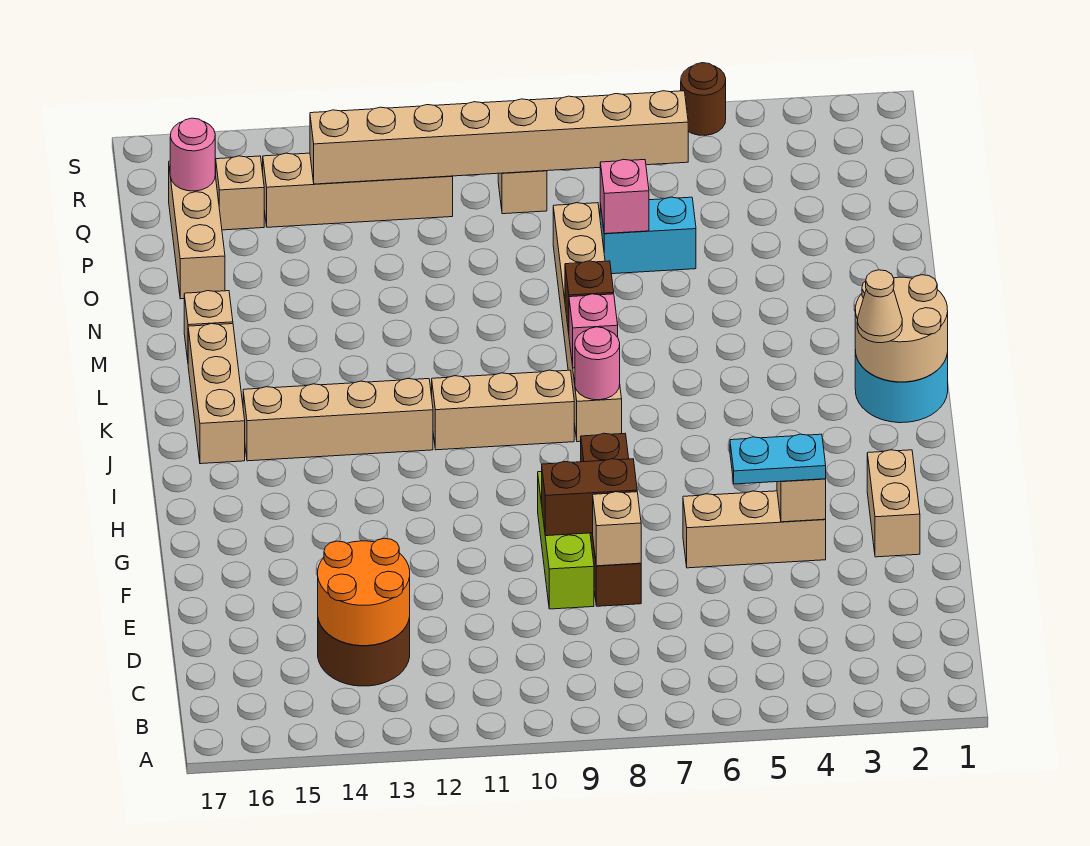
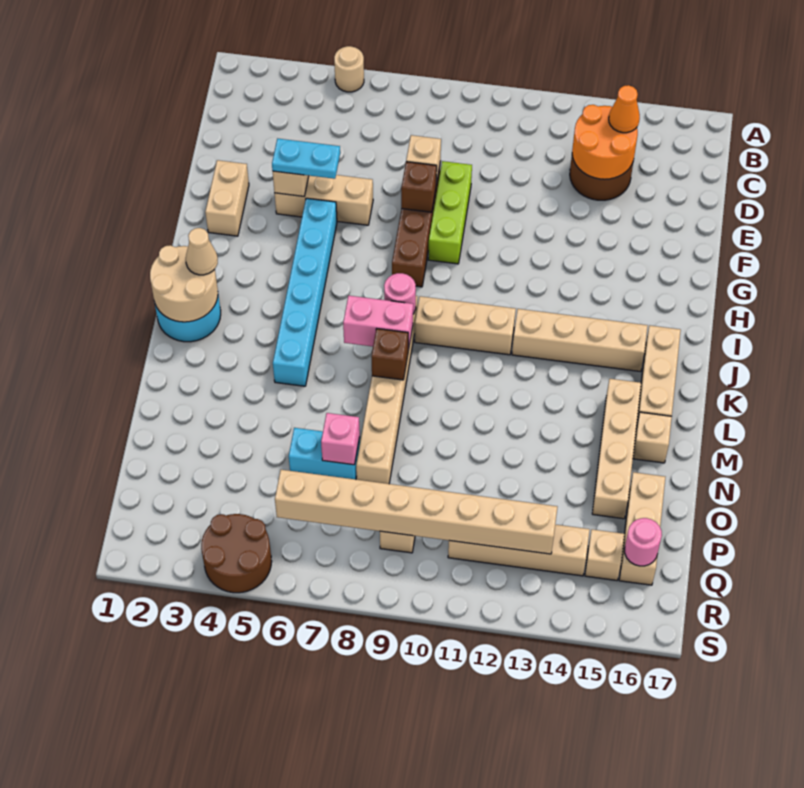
none -> tan 1x1 round brick [334,46,364,92]
none -> orange 1x1 cone [609,85,640,133]
brown 1x2 brick [542,459,637,536] -> brown 1x1 brick [401,162,437,212]
none -> cyan 1x6 brick [273,198,337,386]
pink 1x1 brick [569,294,618,368] -> pink 1x2 brick [343,296,413,351]
none -> tan 1x4 brick [592,379,641,519]
brown 1x1 round brick [681,63,726,135] -> brown 2x2 round brick [201,514,272,593]

